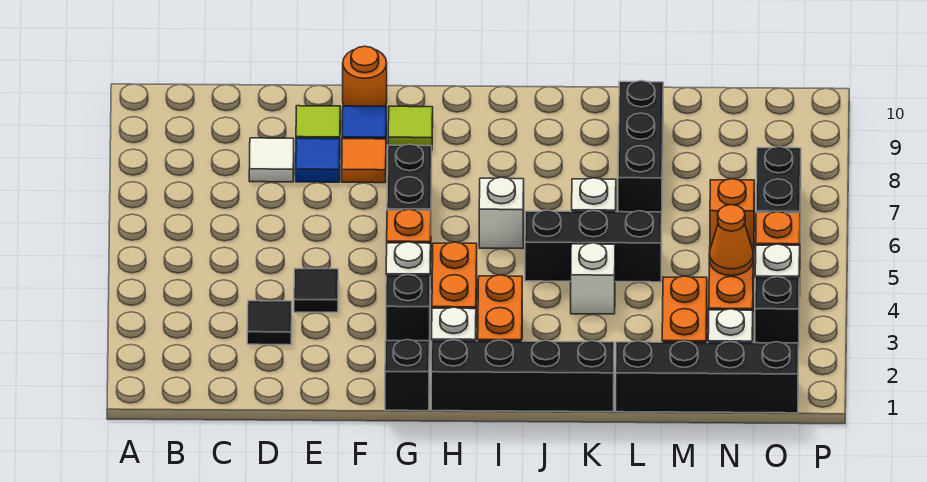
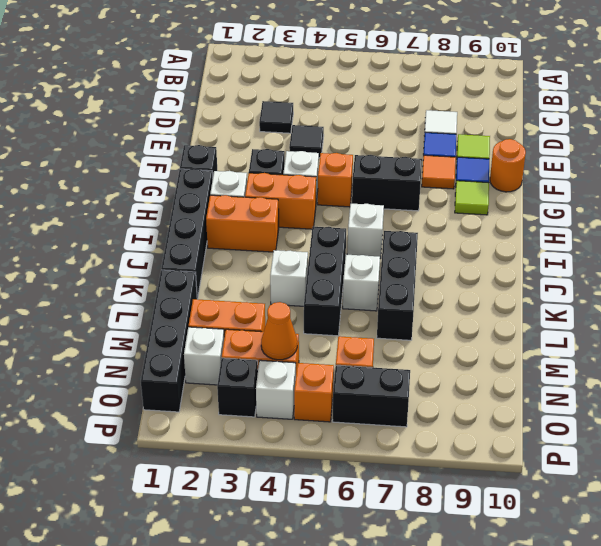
black 1x3 brick [618,81,663,212] -> black 1x3 brick turned to [377,231,418,340]

